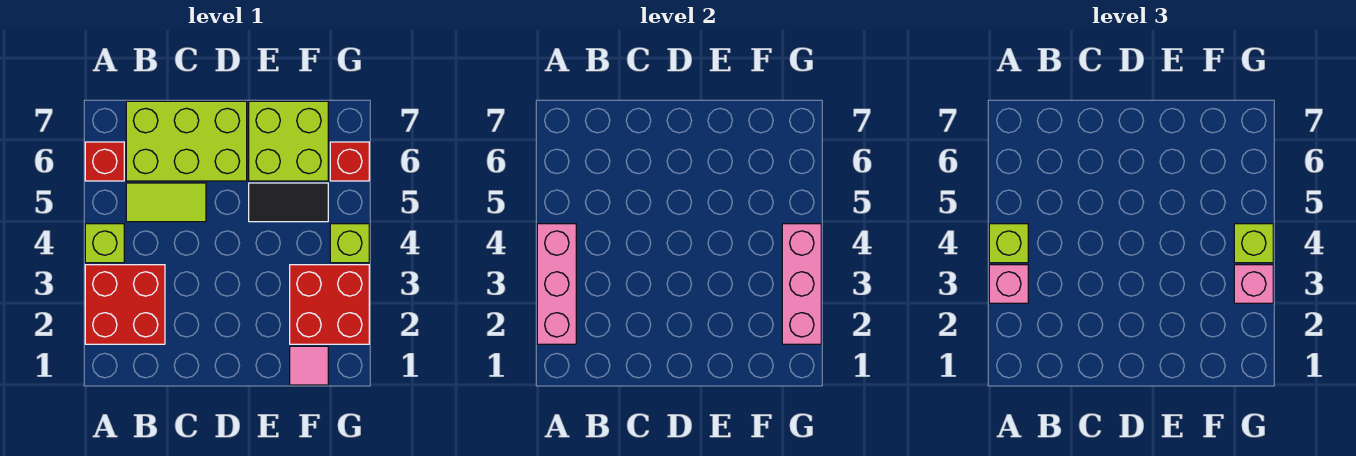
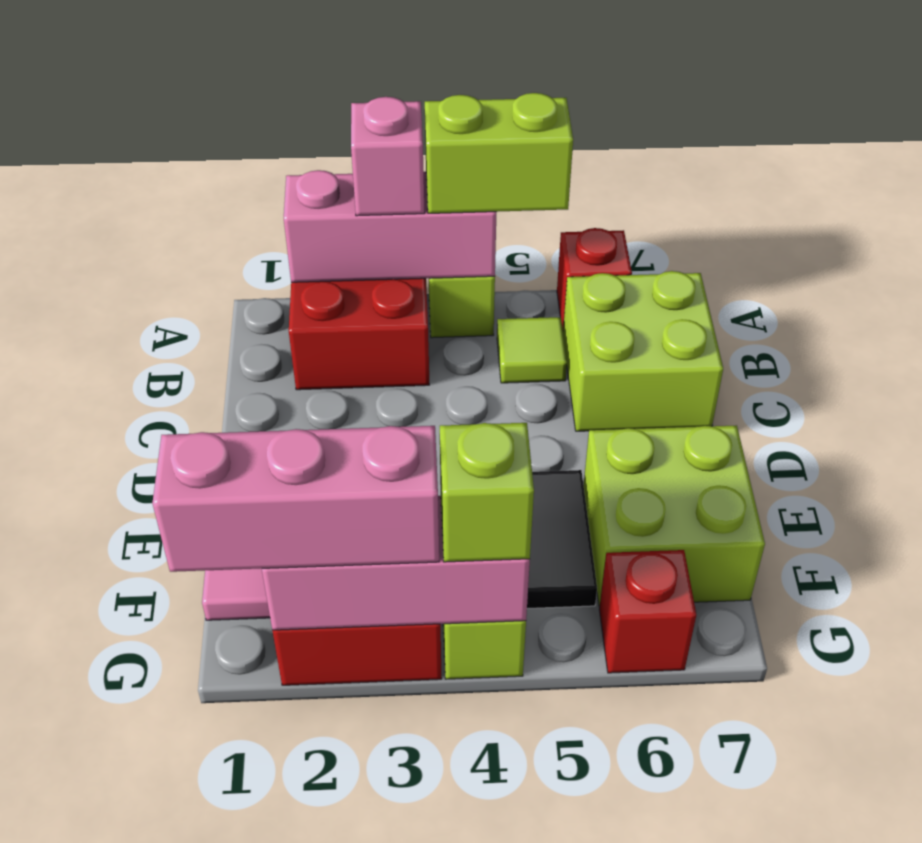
lime 1x1 brick [989,224,1028,263] -> lime 1x2 brick [425,93,573,213]
lime 1x2 tile [126,183,206,222] -> lime 1x1 tile [497,317,567,383]
lime 2x3 brick [126,101,247,181] -> lime 2x2 brick [563,271,723,431]
pink 1x1 brick [1234,265,1273,303] -> pink 1x3 brick [152,426,439,572]

